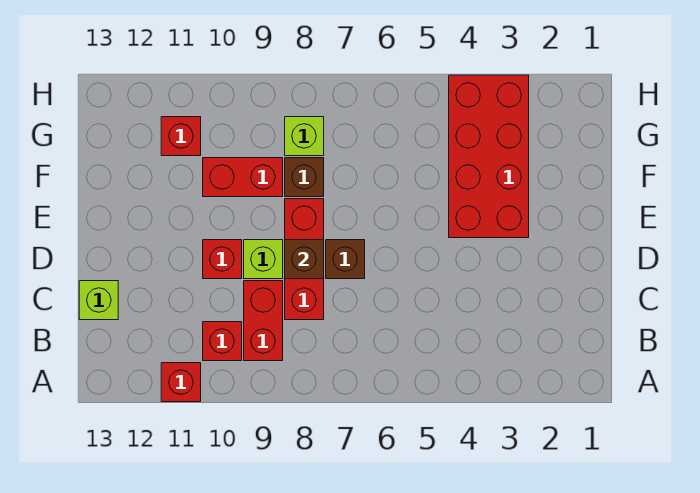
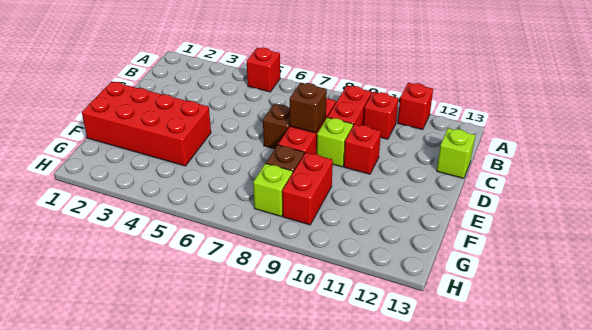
red 2x4 brick [449,75,529,238] -> red 2x4 brick turned to [82,81,211,166]
red 1x2 brick [203,158,283,197] -> red 1x2 brick turned to [282,153,333,225]
red 1x1 brick [161,117,201,156] -> red 1x1 brick moved to [247,48,280,92]

